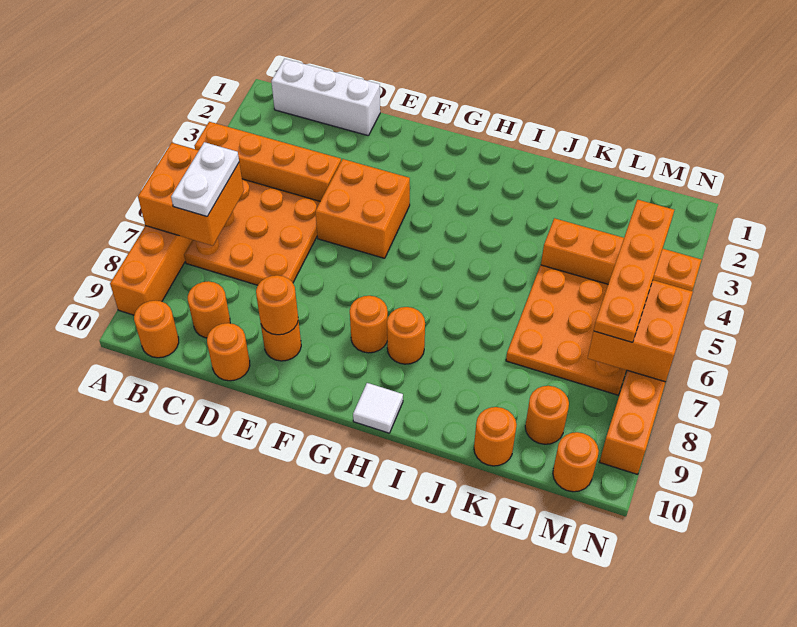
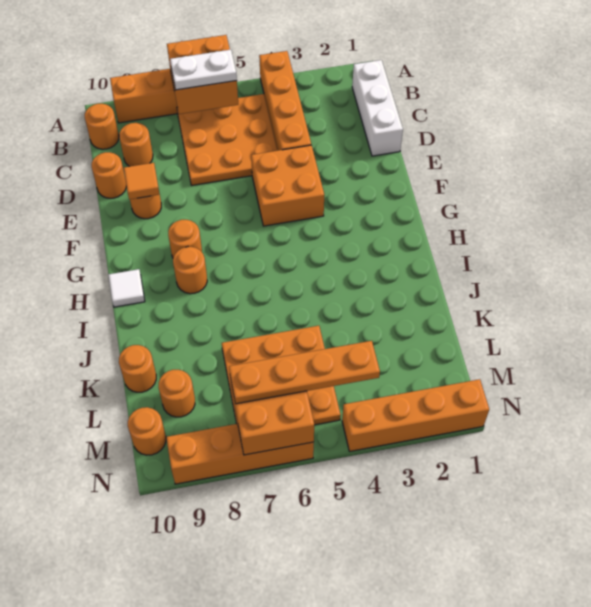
orange 1x1 round brick [256,275,298,335] -> orange 1x1 tile [124,163,160,199]
orange 1x4 brick [541,218,702,291] -> orange 1x4 brick turned to [342,379,489,451]

